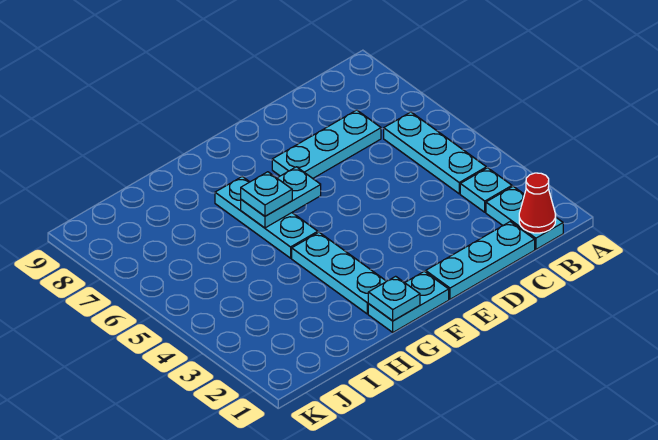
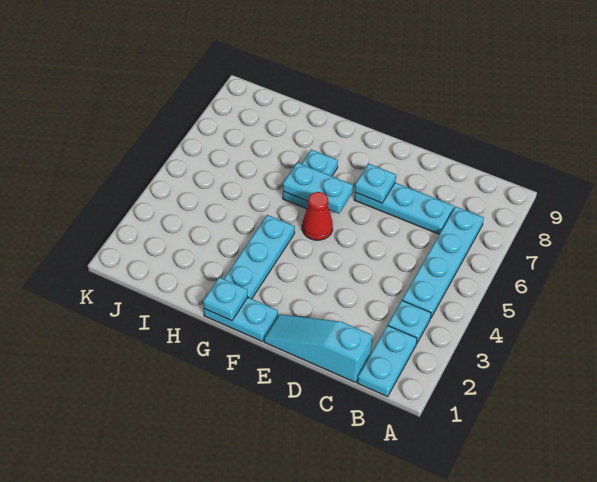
red 1x1 cone [519,173,556,233] -> red 1x1 cone moved to [302,192,333,240]
cyan 1x3 plate [384,112,486,194] -> cyan 1x4 plate [402,206,484,319]
cyan 1x3 plate [426,222,535,299] -> cyan 1x3 slope [264,314,372,383]
cyan 1x3 plate [215,176,318,258] -> cyan 1x2 plate [283,150,338,209]
cyan 1x1 plate [241,172,292,216] -> cyan 1x1 plate moved to [355,164,396,203]

